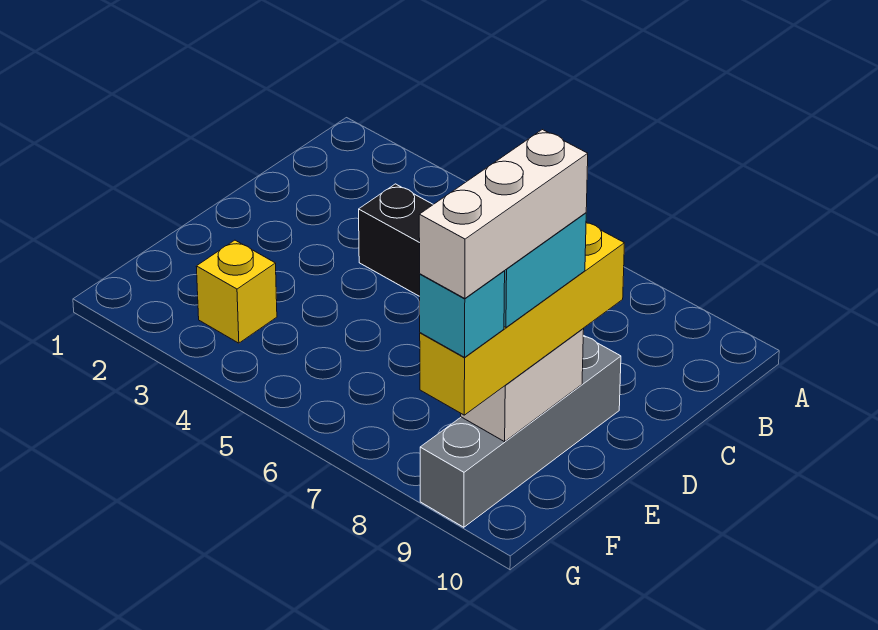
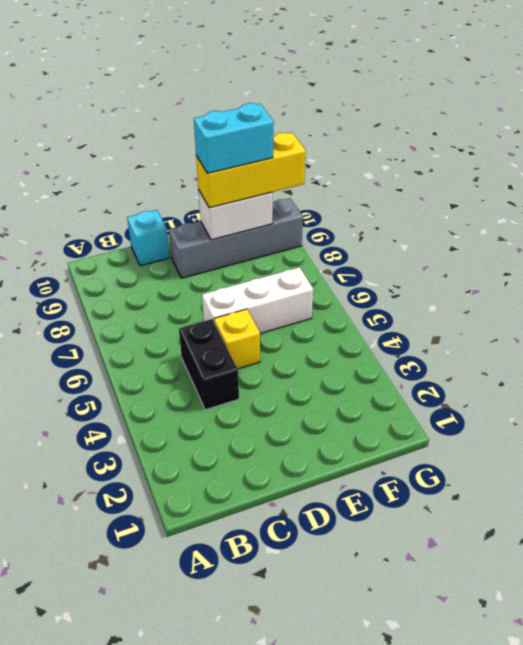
yellow 1x4 brick [420,222,624,415] -> yellow 1x3 brick [196,133,306,208]
white 1x3 brick [419,130,588,298] -> white 1x3 brick moved to [202,267,313,333]
yellow 1x1 brick [196,240,277,343] -> yellow 1x1 brick moved to [214,309,260,369]
cyan 1x1 brick [420,271,505,357] -> cyan 1x1 brick moved to [127,210,170,266]

